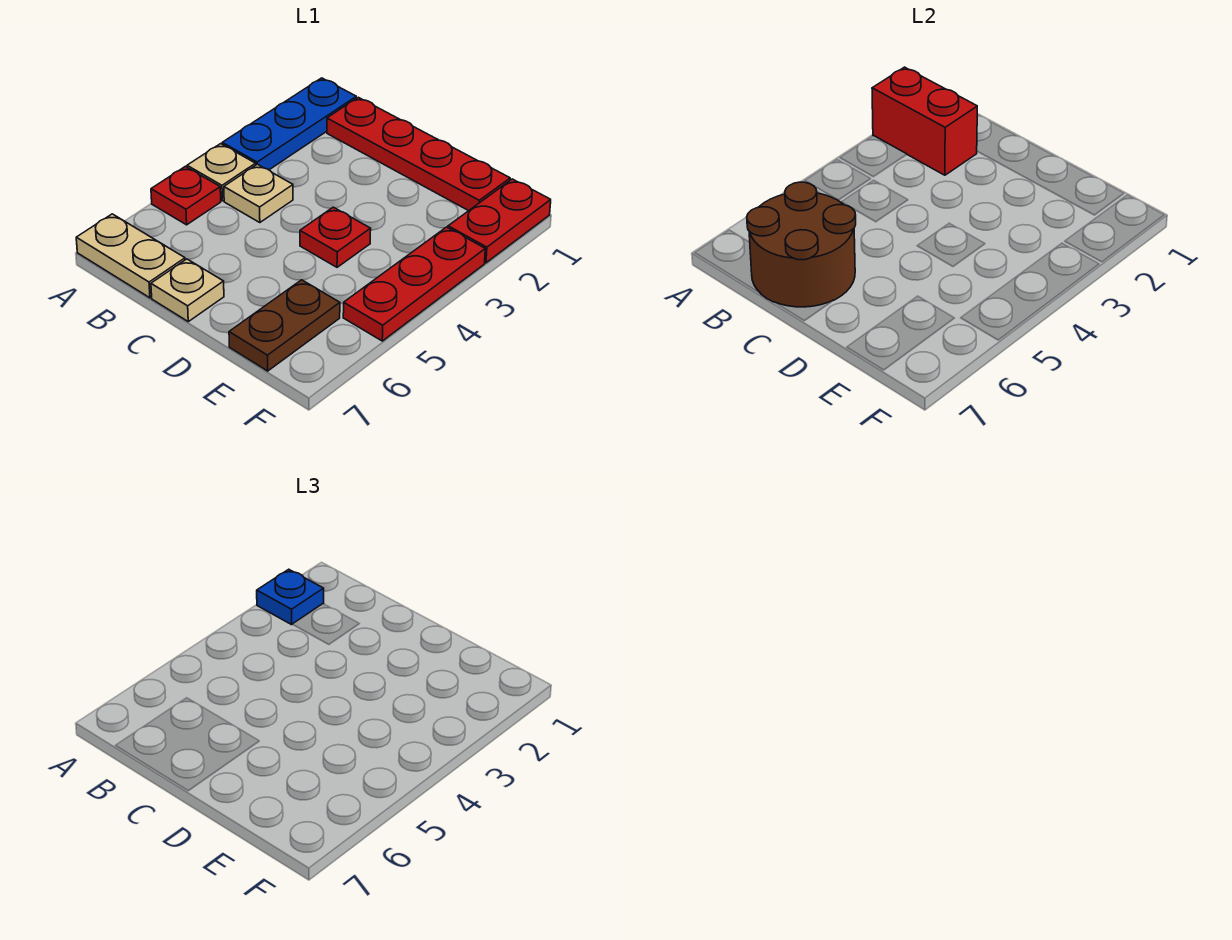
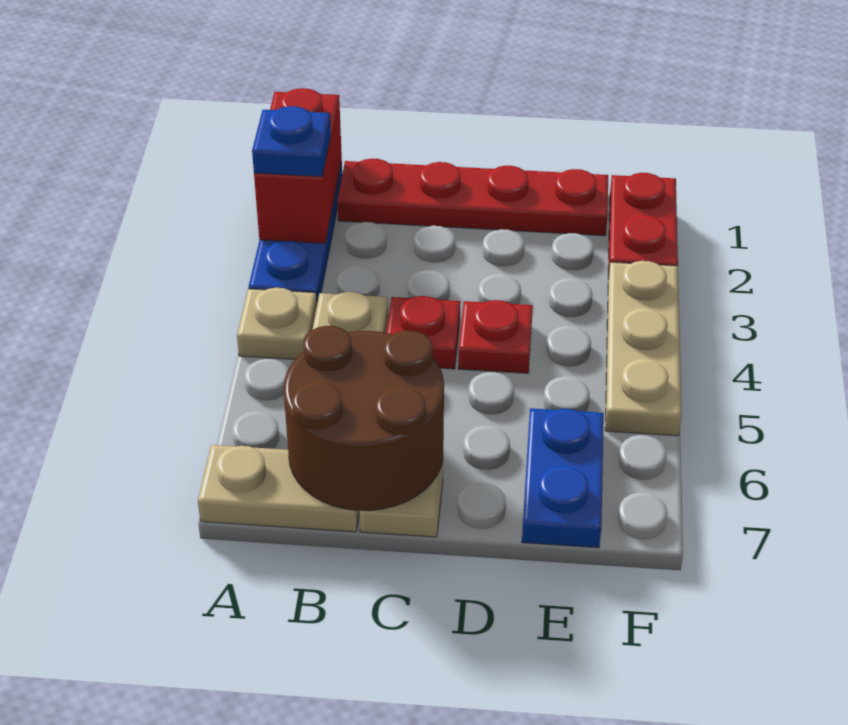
red 1x2 brick [872,67,977,175] -> red 1x2 brick turned to [254,88,342,243]
red 1x1 plate [151,166,221,225] -> red 1x1 plate moved to [386,296,460,369]
brown 1x2 plate [229,280,340,371] -> blue 1x2 plate [522,408,604,548]
red 1x3 plate [343,227,485,341] -> tan 1x3 plate [605,261,682,436]

